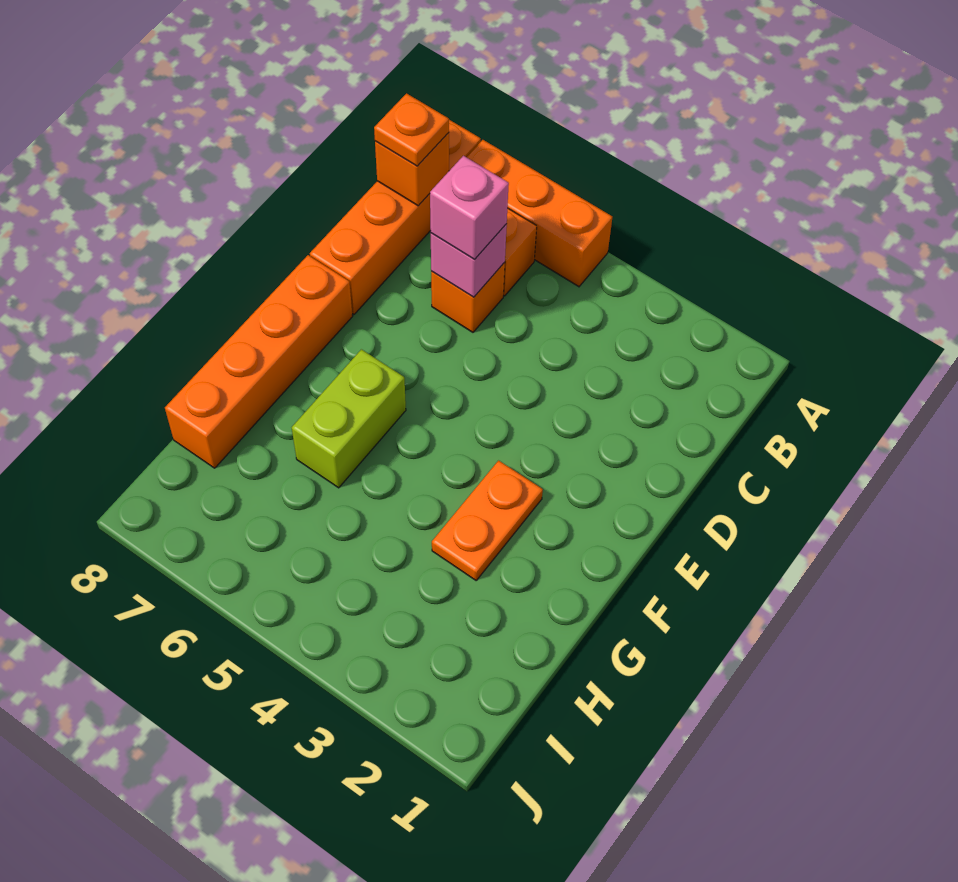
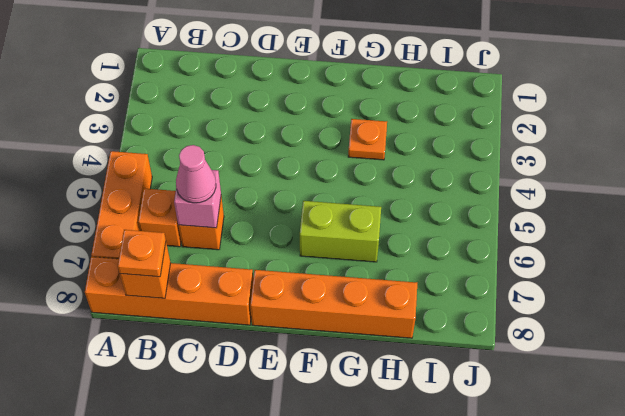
pink 1x1 brick [430,156,509,260] -> pink 1x1 cone [176,145,216,203]
orange 1x2 plate [432,461,543,580] -> orange 1x1 plate [348,119,387,160]

